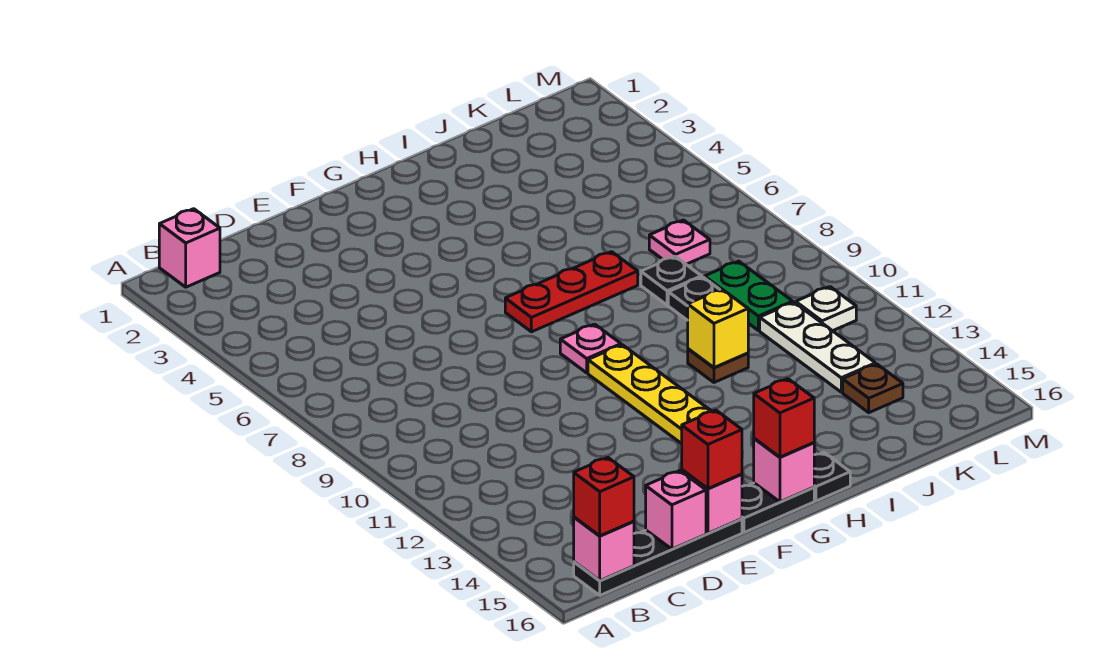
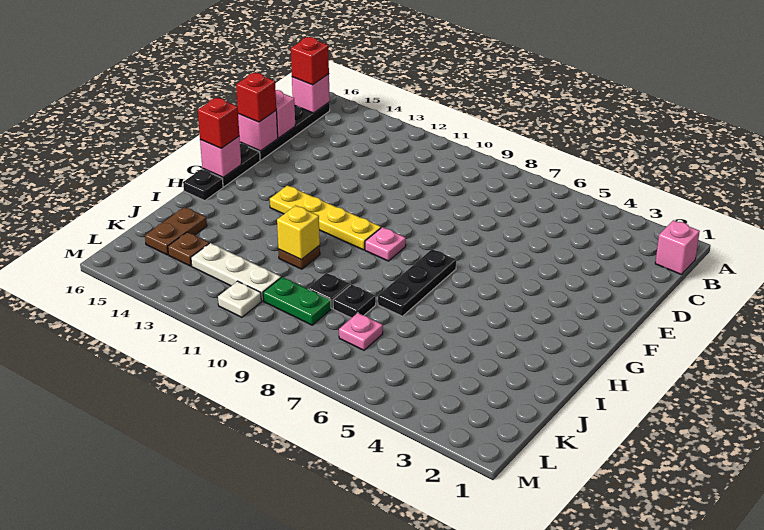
red 1x3 plate [505,252,638,332] -> black 1x3 plate [378,249,456,316]
none -> brown 1x2 plate [145,207,207,255]

